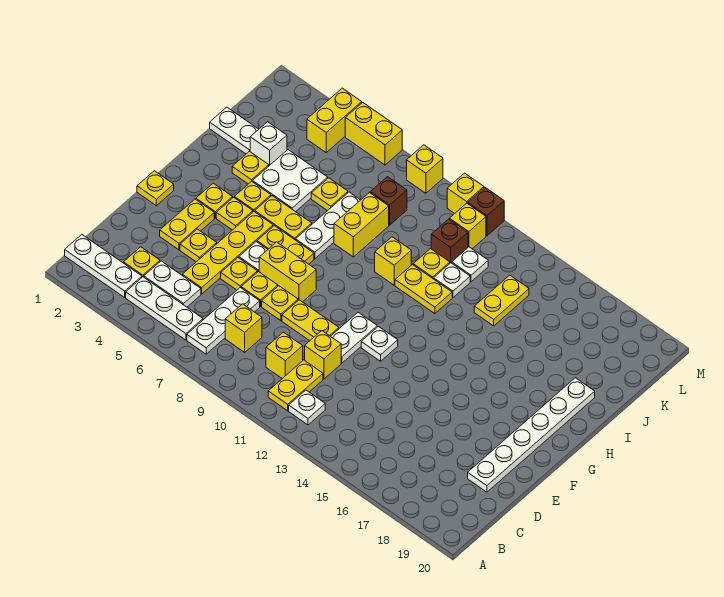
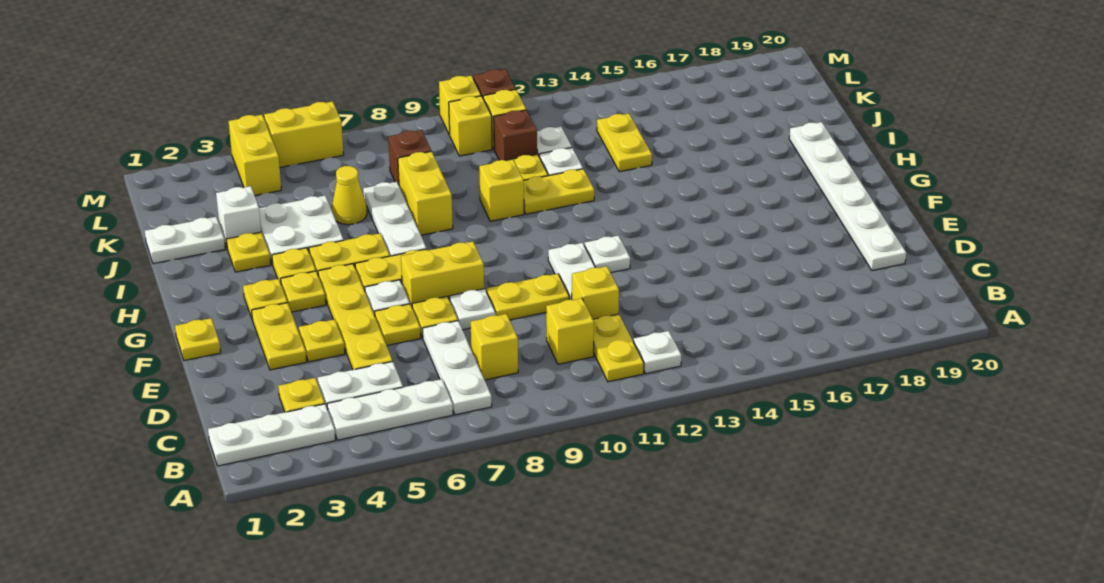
yellow 1x1 plate [262,286,298,321] -> white 1x1 plate [449,289,495,330]
yellow 1x1 plate [311,178,348,211] -> yellow 1x1 cone [332,166,367,225]
yellow 1x1 brick [407,145,443,193] -> yellow 1x1 brick moved to [449,96,492,156]

